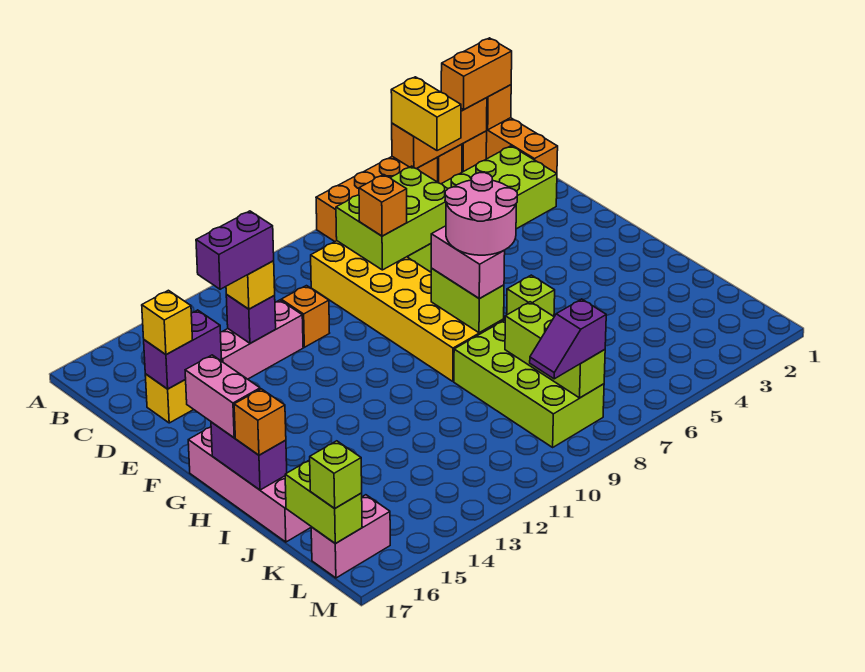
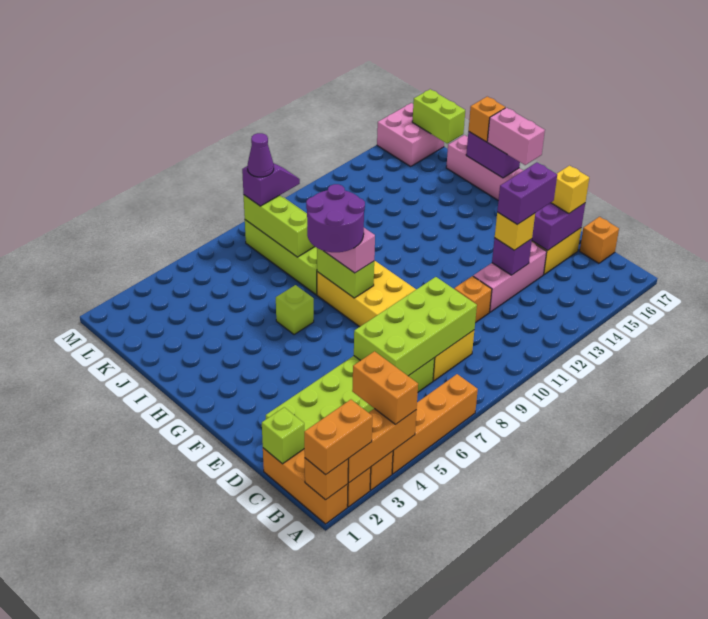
yellow 1x2 brick [391,77,461,151] -> orange 1x2 brick [352,351,418,425]
lime 2x3 brick [336,166,448,270] -> lime 2x4 brick [354,277,477,376]
orange 1x1 brick [359,175,407,236] -> orange 1x1 brick moved to [580,217,619,263]
pink 2x2 round brick [445,173,517,255] -> purple 2x2 round brick [306,184,365,252]
none -> purple 1x1 cone [248,133,274,177]
pink 1x2 brick [311,495,390,578] -> pink 2x2 brick [377,103,444,166]
lime 1x1 brick [310,441,362,508] -> lime 1x1 brick moved to [262,407,305,464]

